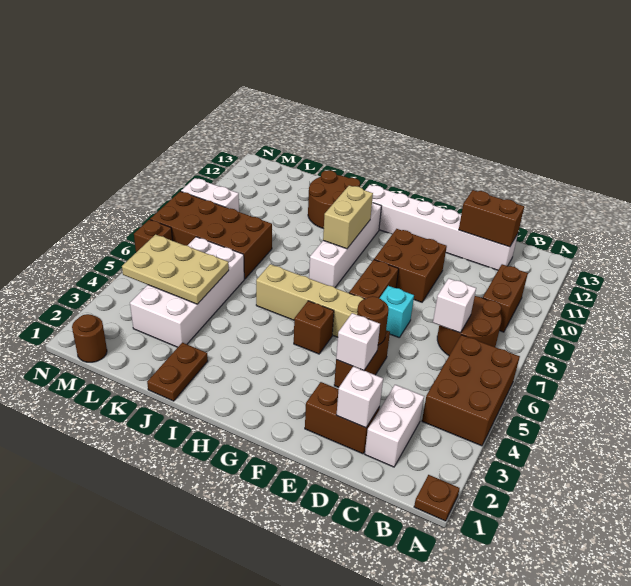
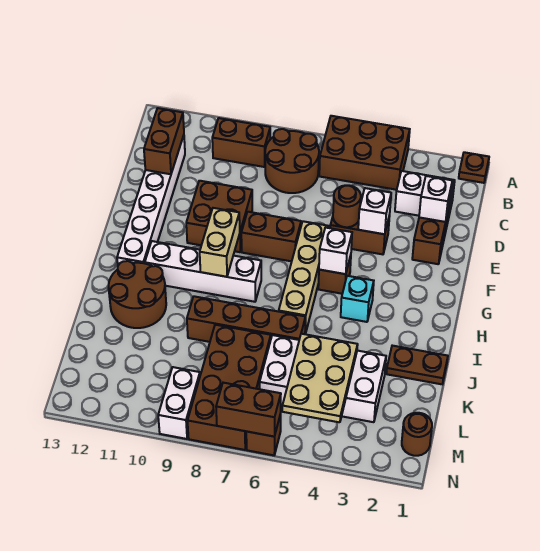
white 1x1 brick [433,278,476,333] -> white 1x1 brick moved to [319,228,352,274]
cyan 1x1 brick [380,286,414,337] -> cyan 1x1 brick moved to [341,276,374,322]
tan 1x2 brick [323,185,373,249] -> tan 1x2 brick turned to [200,208,240,277]
none -> brown 1x4 brick [187,296,306,342]
none -> brown 1x2 brick [216,383,281,437]

